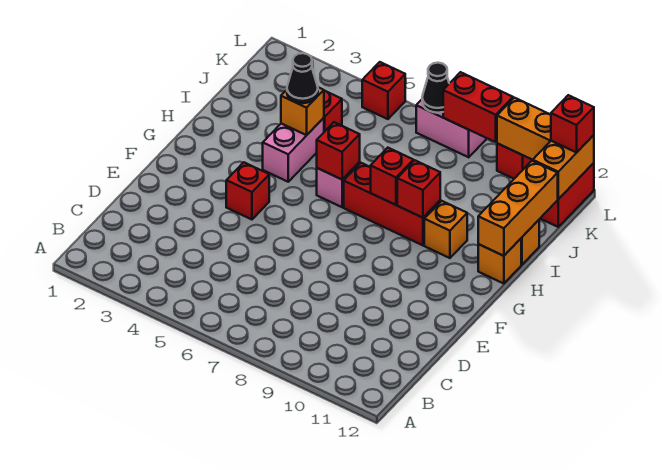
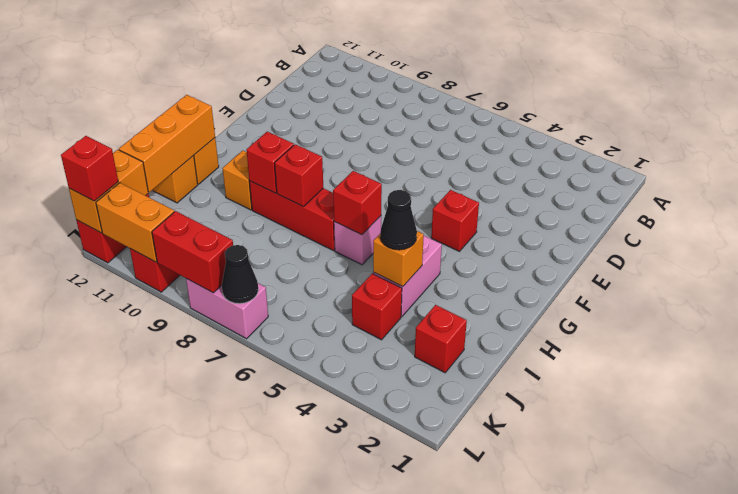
red 1x1 brick [362,62,405,119] -> red 1x1 brick moved to [415,305,467,373]

